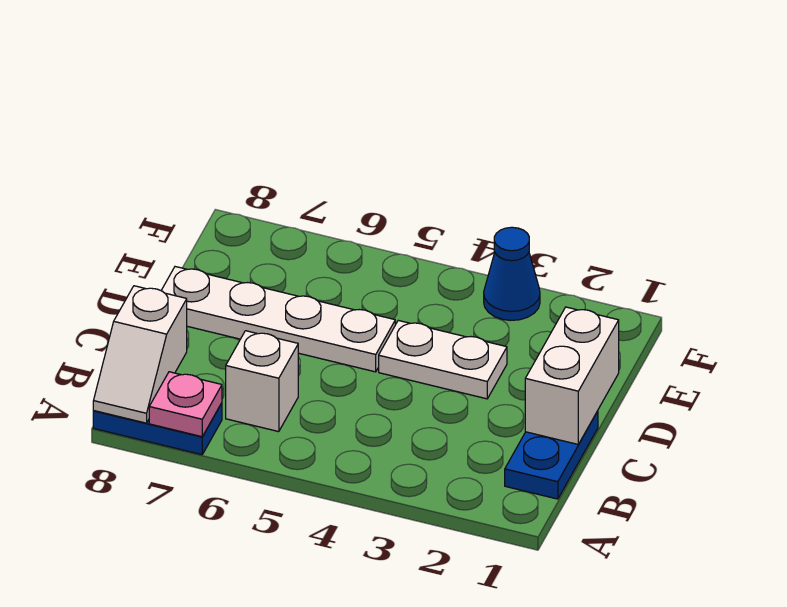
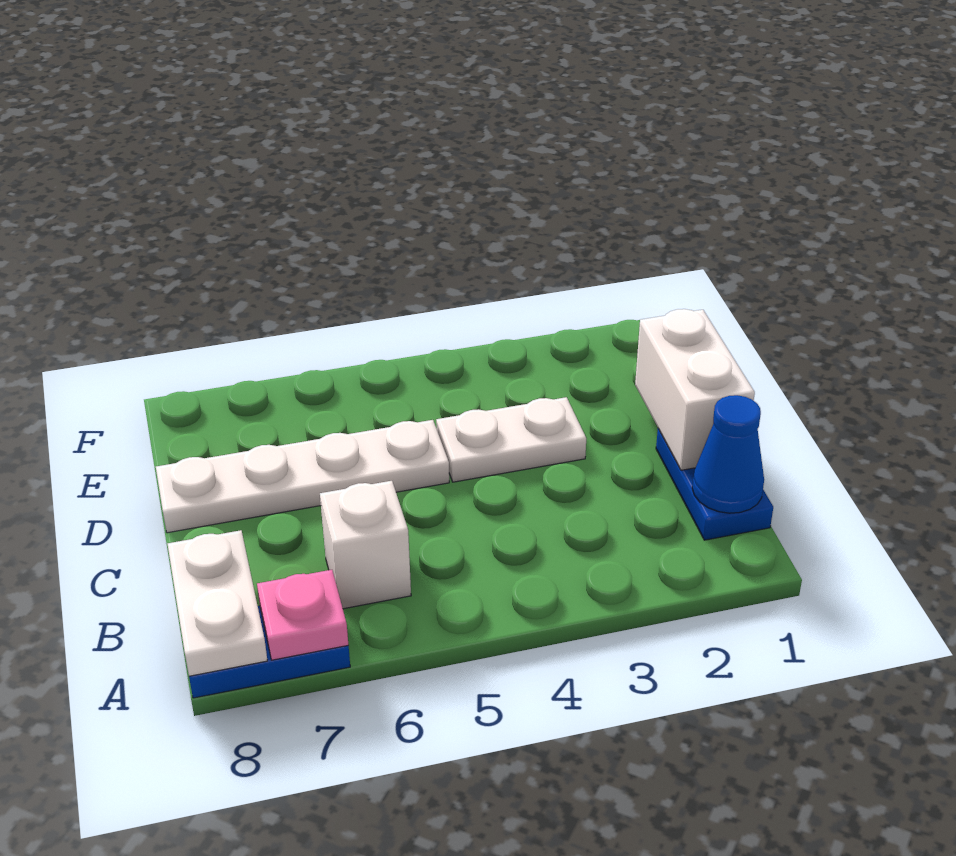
white 1x2 slope [93,286,187,423] -> white 1x2 plate [168,530,267,676]
blue 1x1 cone [484,227,540,320] -> blue 1x1 cone moved to [692,395,764,513]

